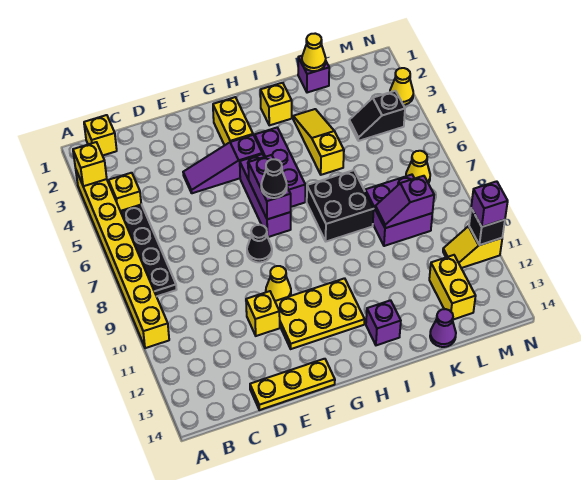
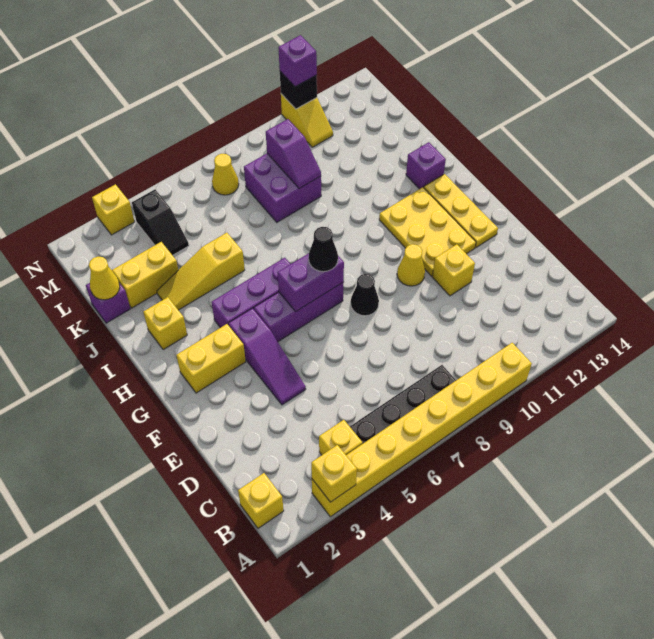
yellow 1x3 plate [250,359,335,410] -> yellow 1x3 plate moved to [424,174,498,247]
black 2x2 brick [307,170,374,241] -> none
purple 1x1 cone [430,309,456,347] -> none
yellow 1x2 brick [429,255,476,320] -> yellow 1x2 brick moved to [112,242,178,308]
yellow 1x1 cone [390,68,413,105] -> yellow 1x1 brick [92,184,134,235]

